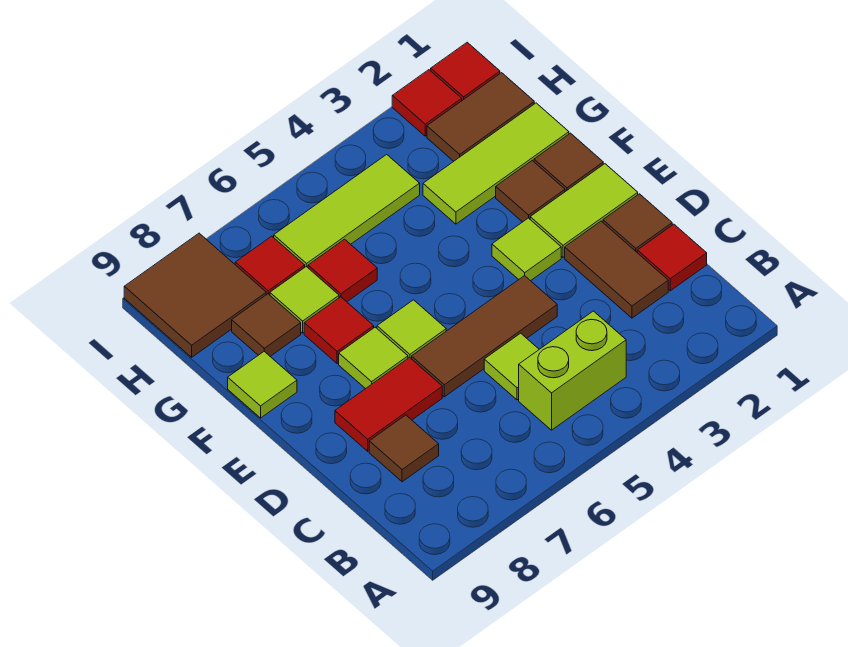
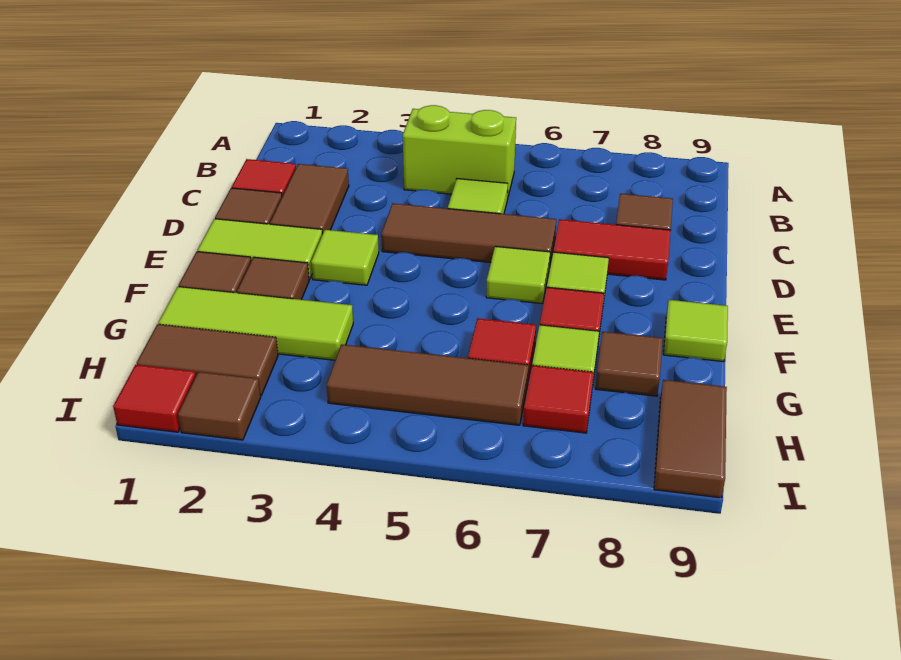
lime 1x3 tile [274,154,420,267] -> brown 1x3 tile [327,344,529,425]
brown 2x2 tile [124,233,266,357] -> brown 1x2 tile [654,380,727,498]
red 1x1 tile [392,70,462,136] -> brown 1x1 tile [178,372,261,440]

